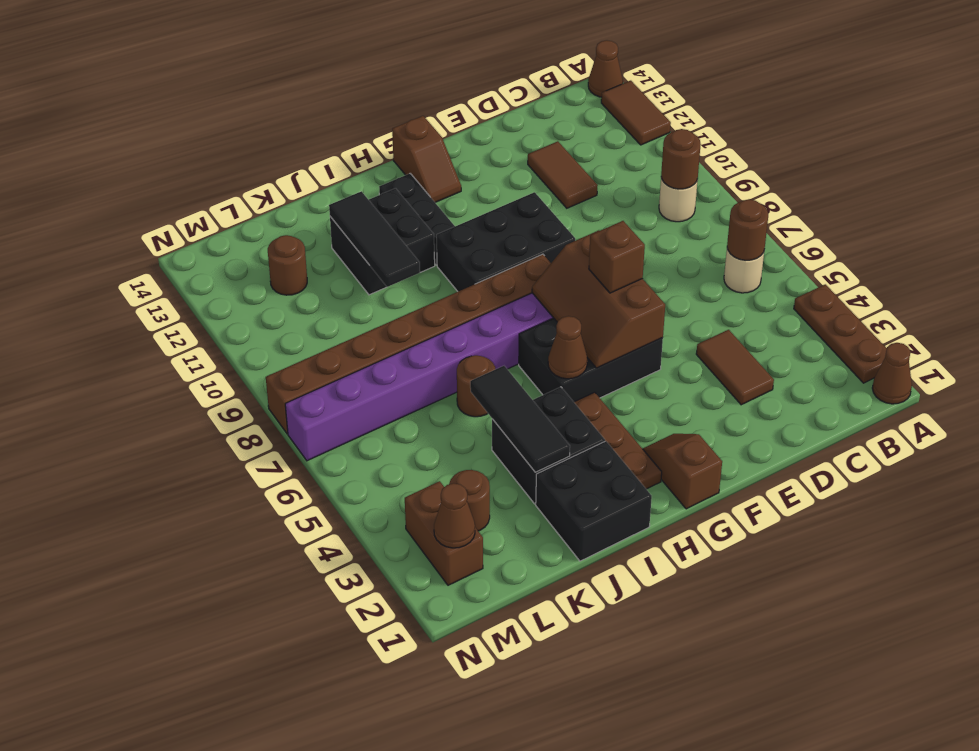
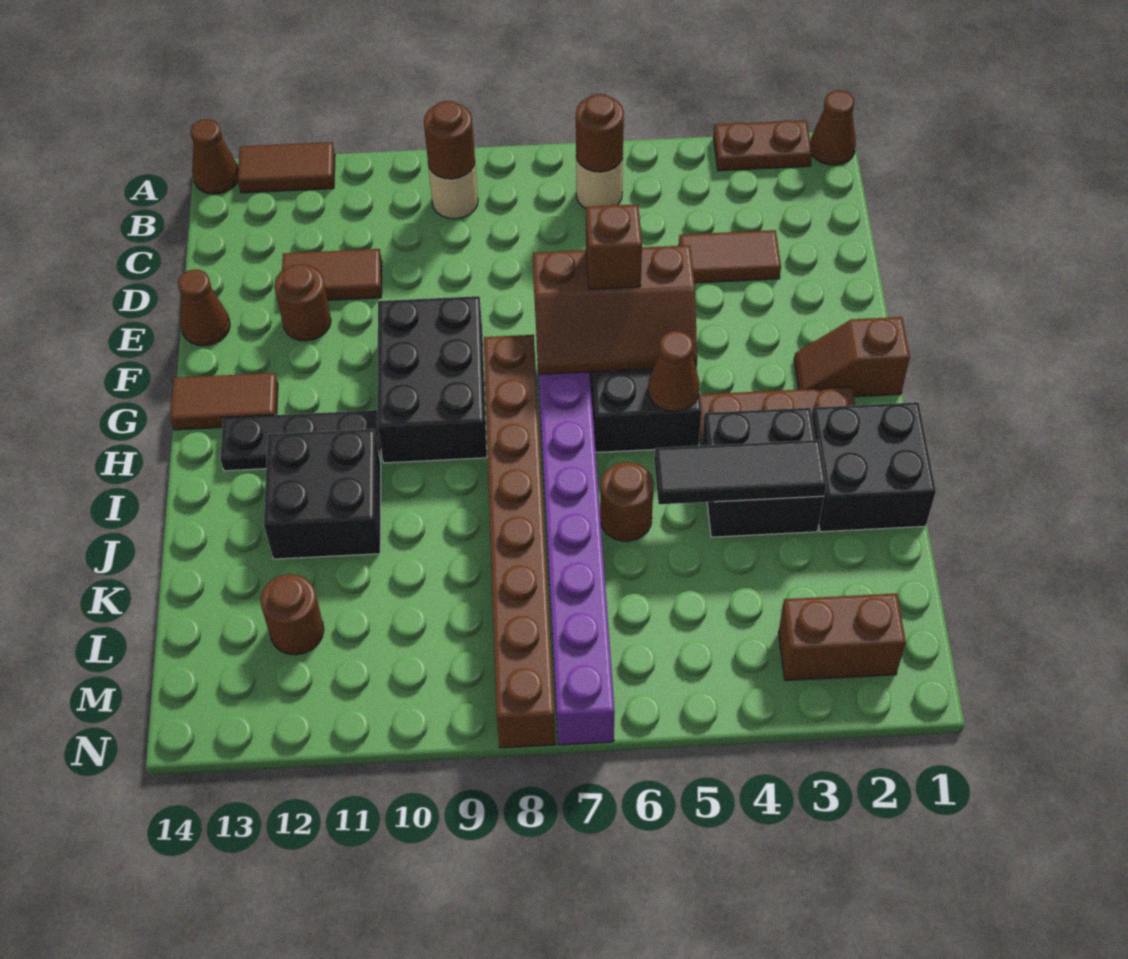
brown 1x3 plate [794,284,887,383] -> brown 1x2 plate [713,120,812,171]
brown 1x2 slope [392,116,461,202] -> brown 1x2 tile [170,373,278,430]
black 1x3 tile [329,191,420,287] -> none
brown 1x1 round brick [449,470,490,531] -> brown 1x1 round brick moved to [275,265,331,341]
brown 1x1 cone [434,483,475,548] -> brown 1x1 cone moved to [178,270,230,346]

